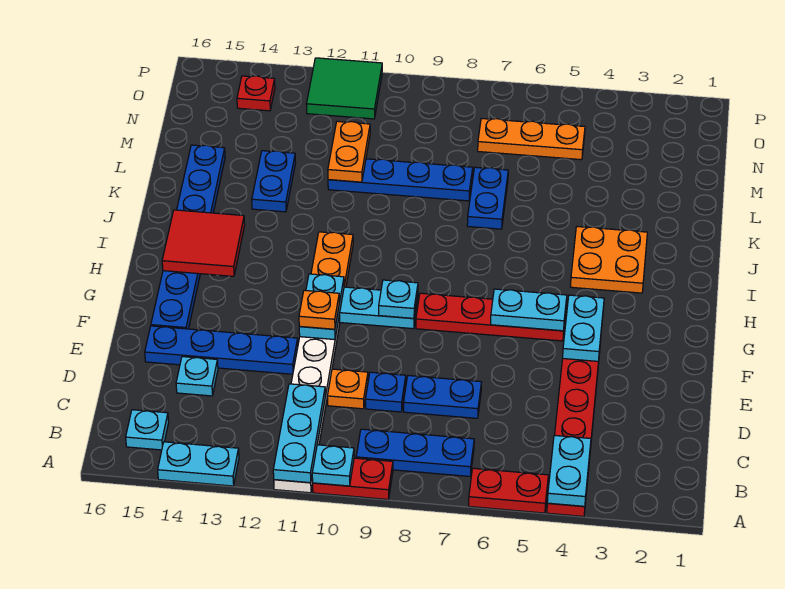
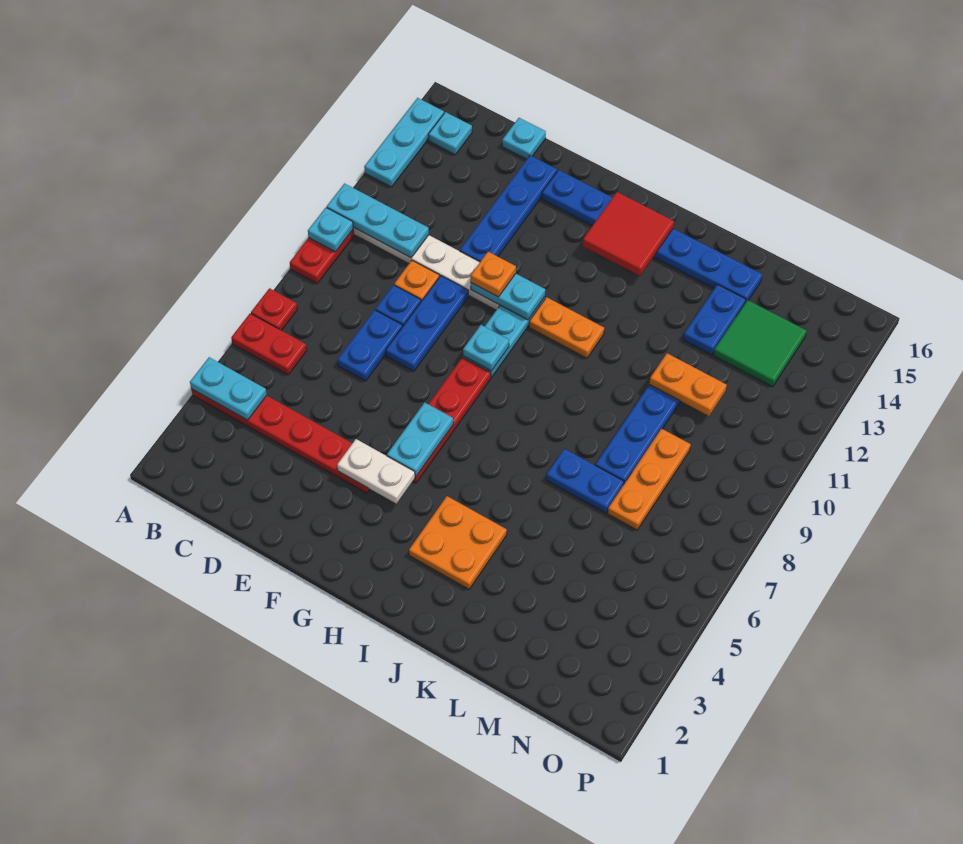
red 1x2 plate [469,468,548,513] -> red 1x2 plate turned to [231,314,307,375]
cyan 1x2 plate [158,442,239,486] -> cyan 1x3 plate [364,98,444,187]
blue 1x3 plate [356,429,474,476] -> blue 1x3 plate moved to [386,276,468,371]
cyan 1x1 plate [176,357,218,396] -> cyan 1x1 plate moved to [502,118,546,159]
cyan 1x2 plate [563,295,604,361] -> white 1x2 plate [337,439,415,504]
blue 1x2 plate [252,151,296,212] -> blue 1x2 plate turned to [683,285,746,355]
orange 1x3 plate [478,118,585,160] -> orange 1x3 plate moved to [608,429,691,530]
green 2x2 tile [306,58,382,119] -> green 2x2 tile moved to [713,300,807,387]
red 1x1 plate [237,76,275,111] -> red 1x1 plate moved to [251,288,297,330]

